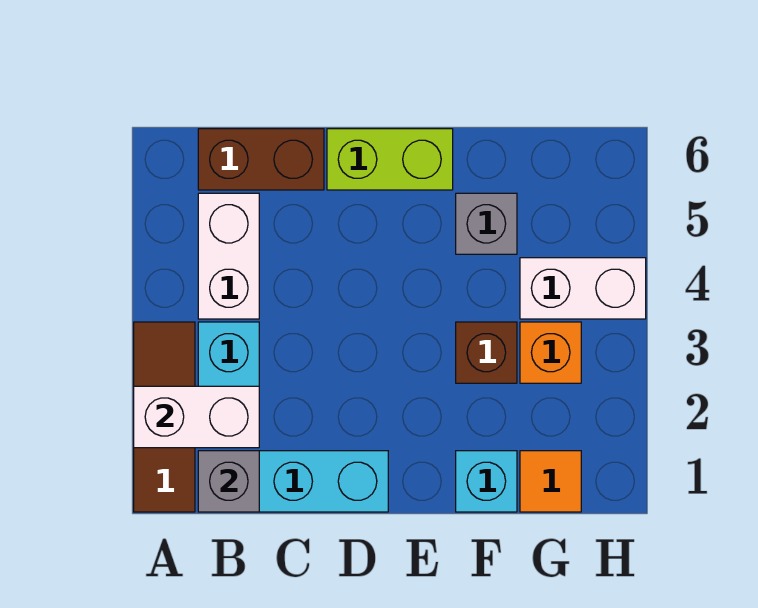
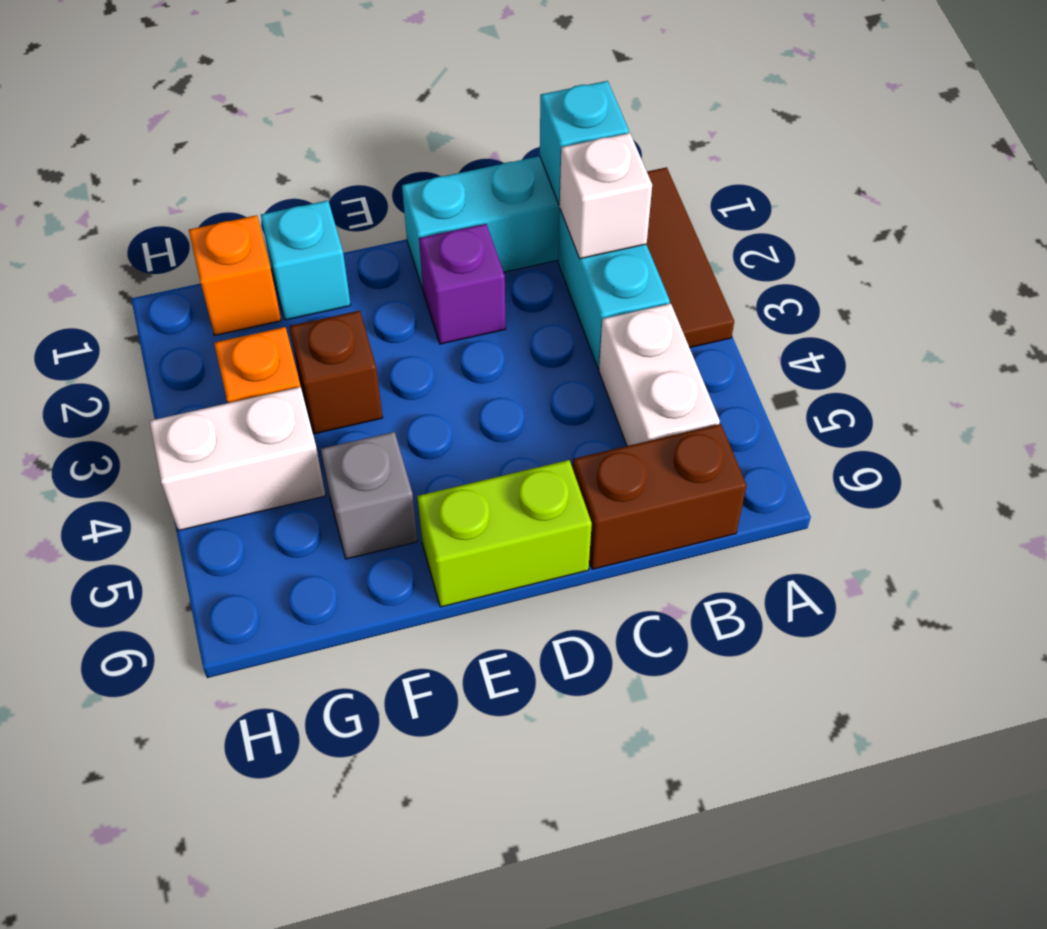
white 1x2 brick [134,386,259,448] -> white 1x1 brick [560,133,652,259]
grey 1x1 brick [198,451,259,512] -> cyan 1x1 brick [540,81,629,205]
none -> purple 1x1 brick [419,224,506,344]
orange 1x1 tile [520,451,581,512] -> orange 1x1 brick [189,215,281,335]

